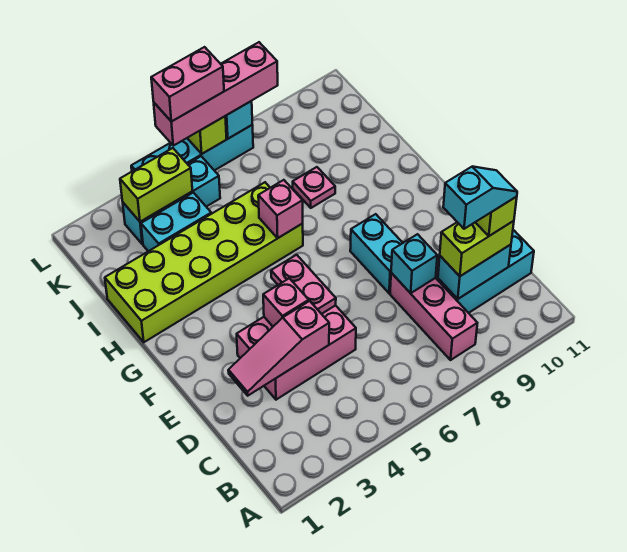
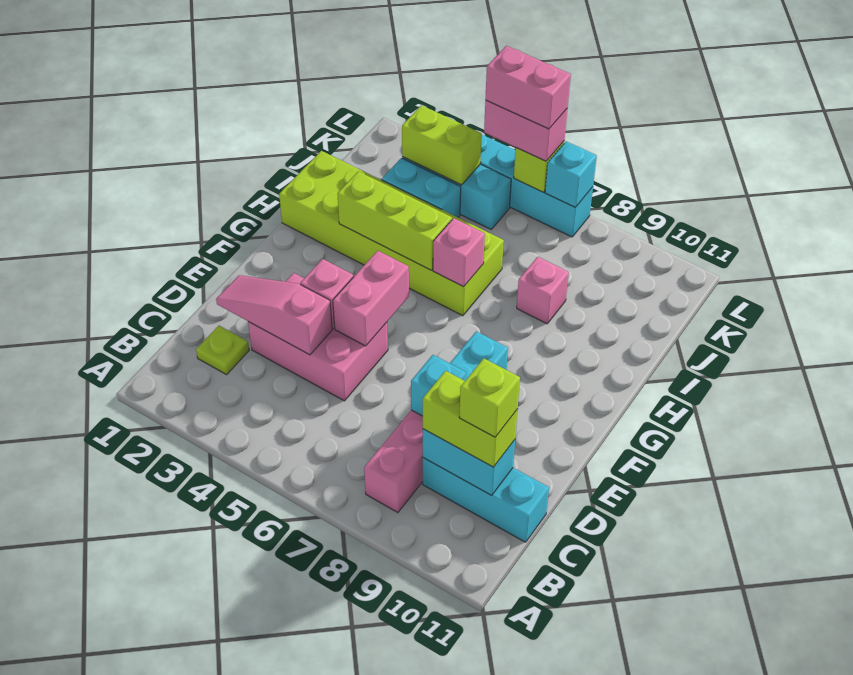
none -> lime 1x1 plate [196,326,249,375]
cyan 1x2 slope [443,166,517,229] -> none
pink 1x2 plate [271,255,336,314] -> pink 1x2 brick [333,251,409,346]
none -> lime 1x3 brick [337,171,452,270]
pink 1x1 plate [293,167,335,208] -> pink 1x1 brick [517,257,569,324]
pink 1x4 brick [154,42,278,146] -> pink 1x2 brick [484,100,568,161]

